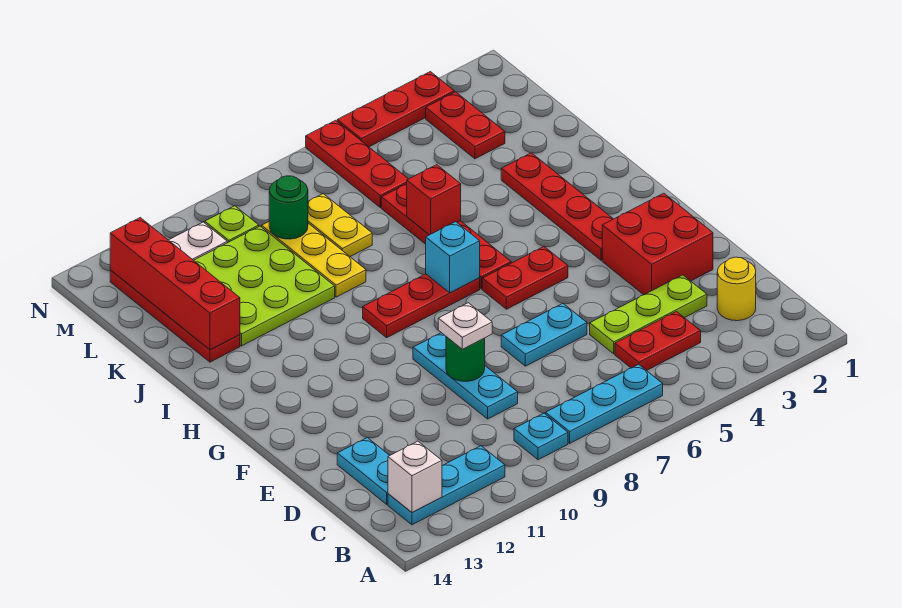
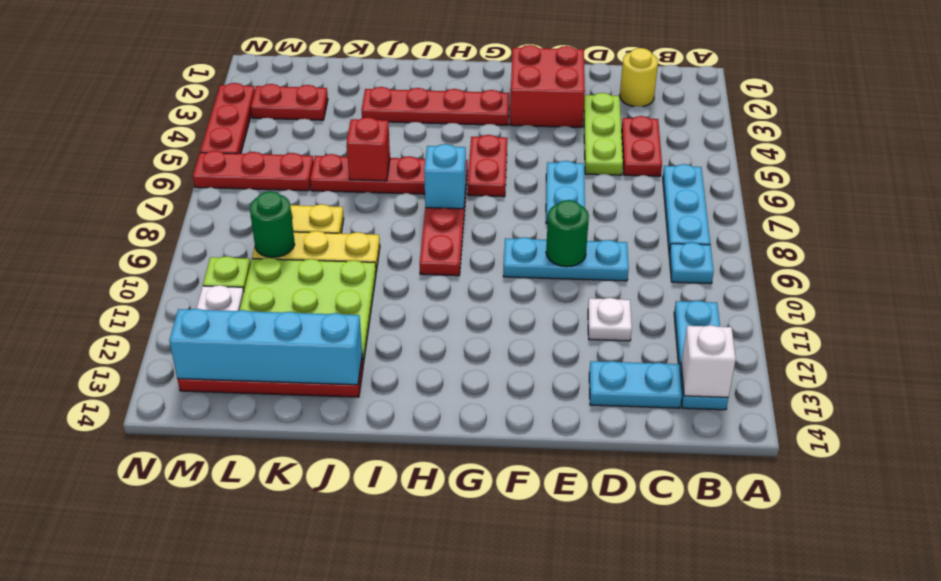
white 1x1 plate [438,303,492,349] -> white 1x1 plate moved to [588,298,632,341]
red 1x4 brick [110,218,240,350] -> cyan 1x4 brick [169,309,362,385]

